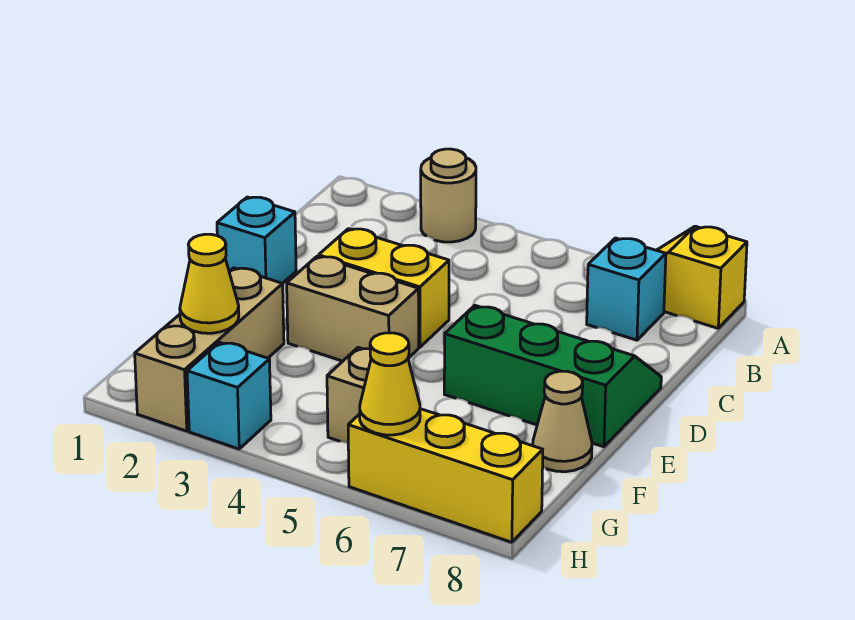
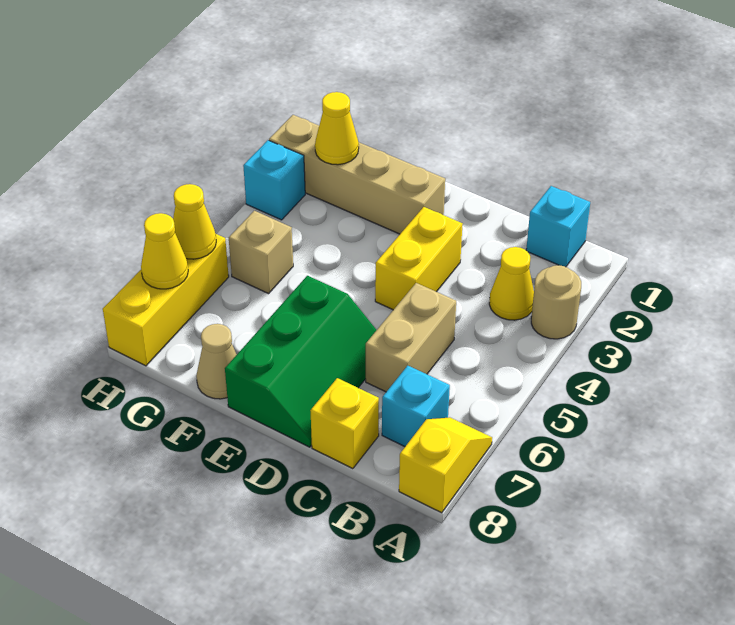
none -> yellow 1x1 cone [489,247,534,320]
none -> yellow 1x1 brick [310,378,379,469]
cyan 1x1 brick [217,197,296,283] -> cyan 1x1 brick moved to [526,186,590,267]
tan 1x2 brick [287,256,419,361] -> tan 1x2 brick moved to [366,283,456,392]
tan 1x3 brick [135,268,284,431] -> tan 1x4 brick [269,115,445,234]
none -> yellow 1x1 cone [141,213,188,289]

